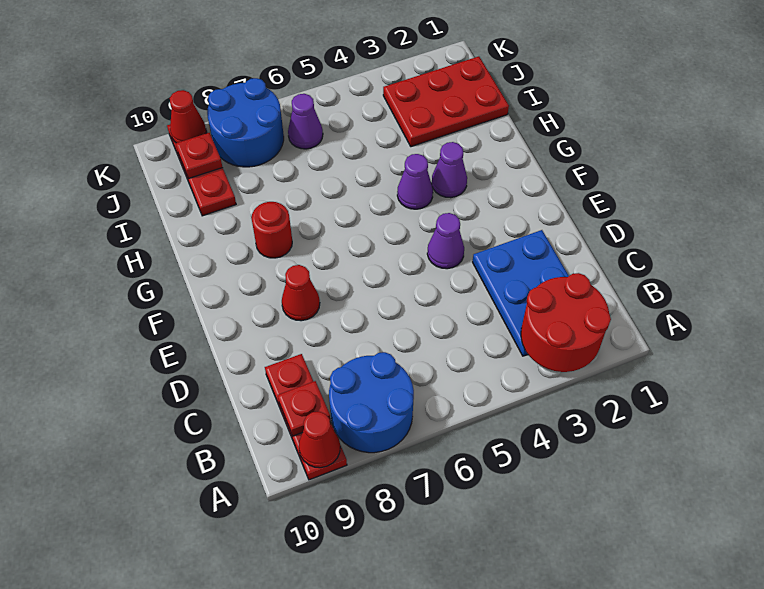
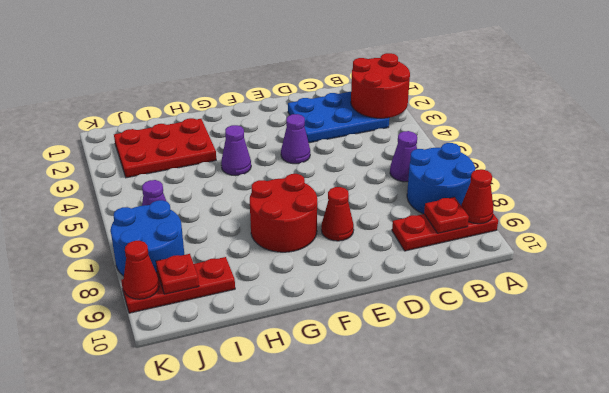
purple 1x1 cone [432,142,467,198] -> purple 1x1 cone moved to [390,131,417,182]
red 1x1 round brick [251,202,292,258] -> red 2x2 round brick [250,174,317,252]
red 2x3 plate [383,56,509,147] -> red 2x3 plate turned to [114,118,216,178]

